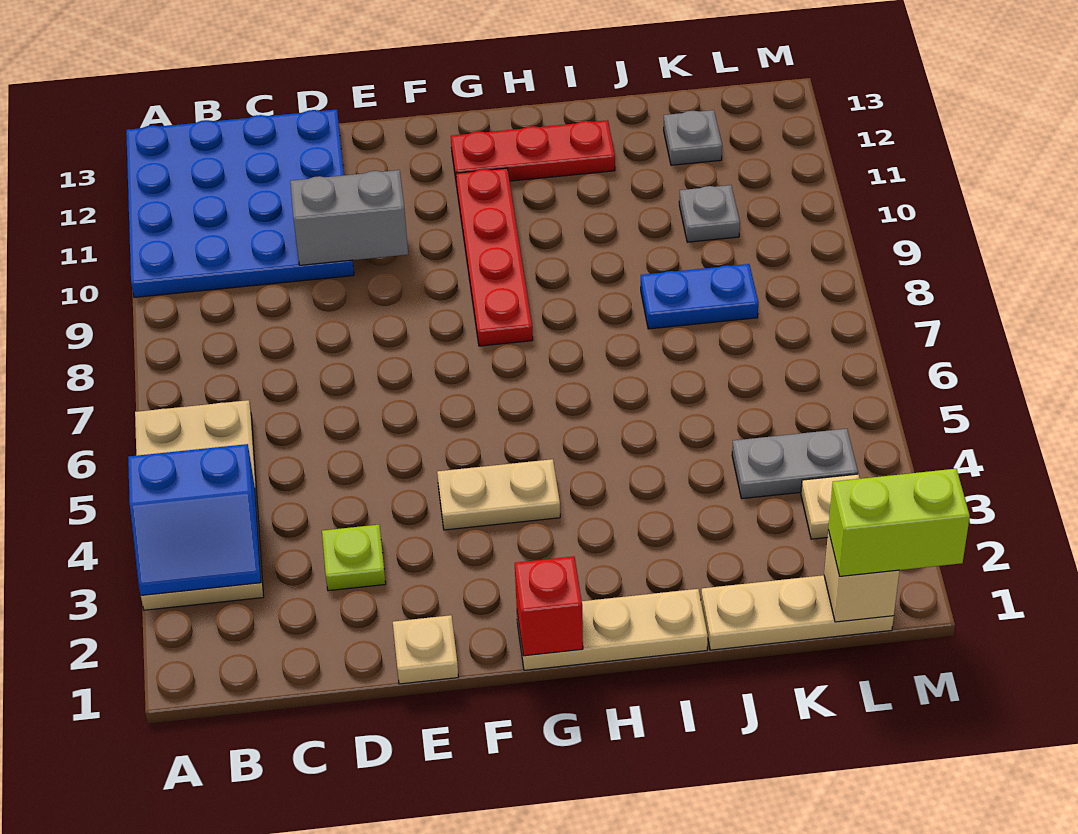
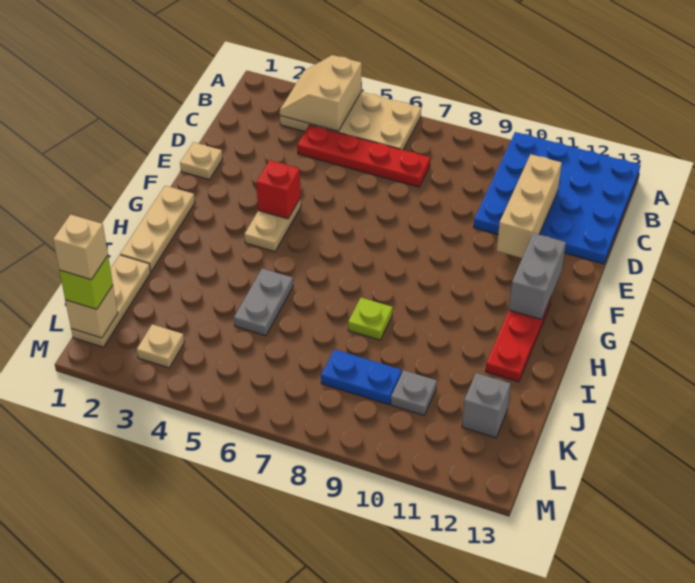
blue 2x2 slope [128,444,261,595] -> tan 2x2 slope [280,55,362,131]
none -> tan 1x3 brick [497,154,562,258]
lime 1x1 plate [322,525,386,591] -> lime 1x1 plate moved to [348,298,393,340]
grey 1x2 brick [290,170,408,265] -> grey 1x2 brick moved to [509,233,566,320]
red 1x1 brick [515,556,583,656] -> red 1x1 brick moved to [257,160,301,219]
red 1x4 plate [456,168,533,346] -> red 1x4 plate moved to [297,125,430,187]
blue 1x2 plate [641,264,758,329] -> blue 1x2 plate turned to [321,349,402,405]
grey 1x2 plate [732,429,858,499] -> grey 1x2 plate moved to [234,269,293,336]
grey 1x1 plate [664,110,722,165] -> grey 1x1 brick [462,373,510,438]
lime 1x2 brick [828,469,970,576] -> lime 1x1 brick [59,256,113,309]
none -> tan 1x1 brick [53,214,108,280]

